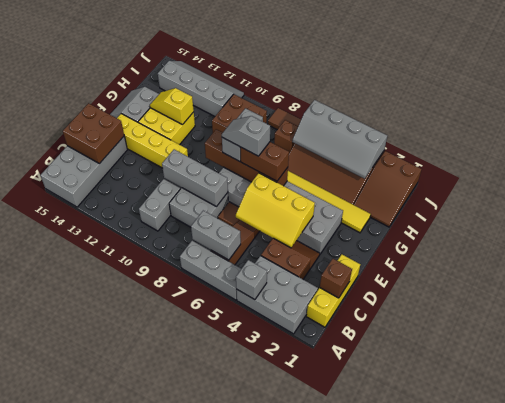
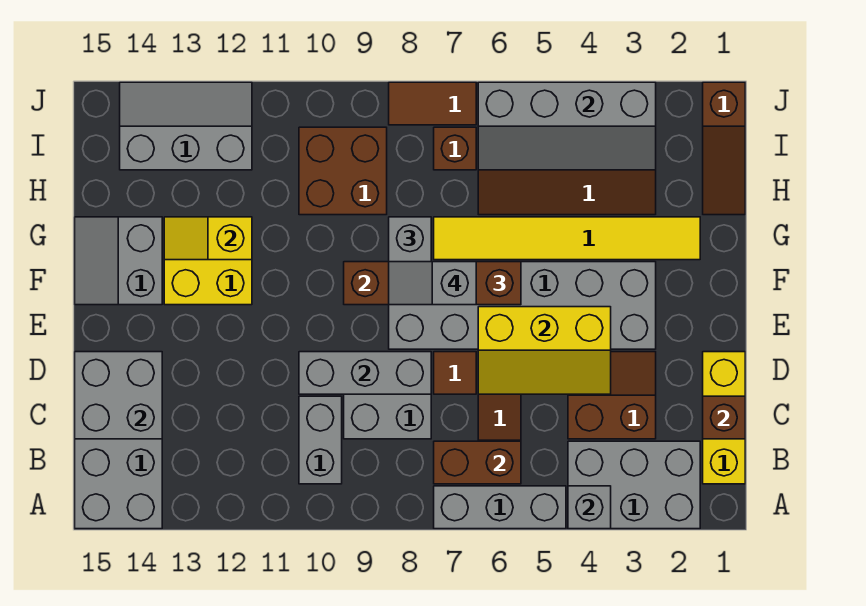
grey 1x2 brick [191,211,241,260] -> brown 1x2 brick [434,441,521,484]
brown 2x2 brick [63,103,124,164] -> grey 2x2 brick [75,352,162,439]
yellow 1x4 brick [117,114,188,168] -> none
brown 2x3 slope [354,151,422,227] -> brown 1x3 slope [703,82,745,215]
grey 2x4 slope [158,61,244,116] -> grey 2x3 slope [120,82,252,170]

